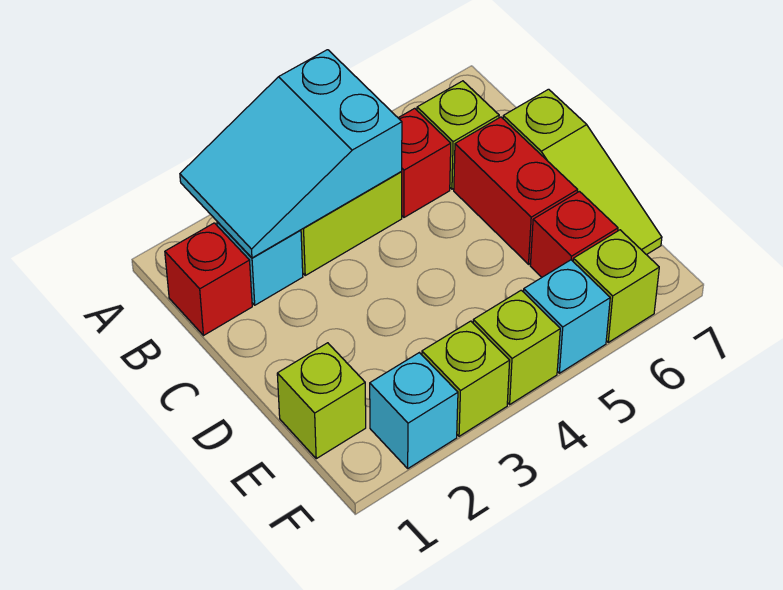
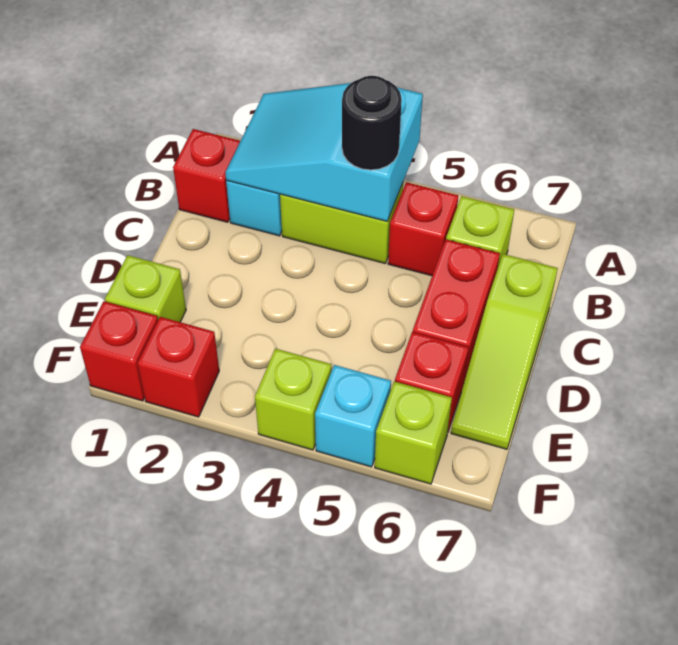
none -> black 1x1 round brick [342,76,402,170]
none -> red 1x1 brick [80,301,158,401]
cyan 1x1 brick [370,353,458,468] -> red 1x1 brick [137,317,219,417]
lime 1x1 brick [422,321,510,436] -> none

